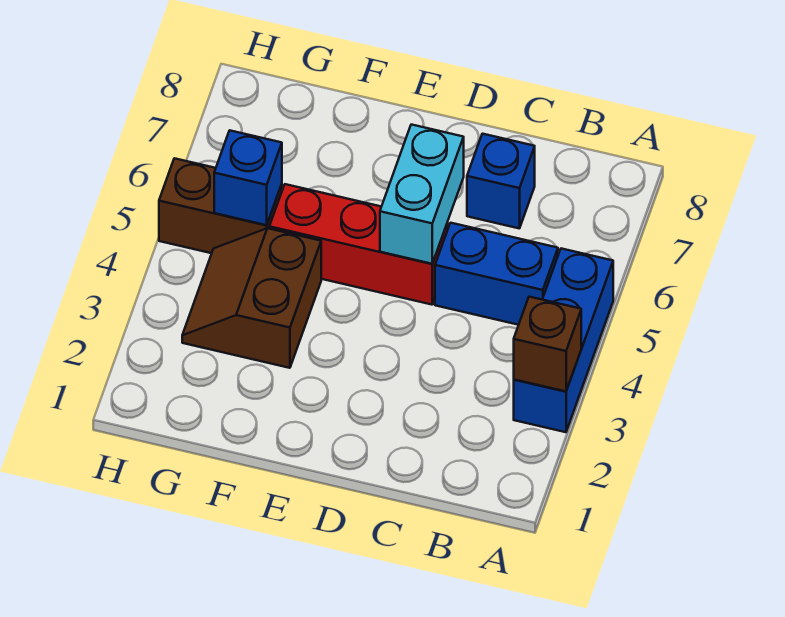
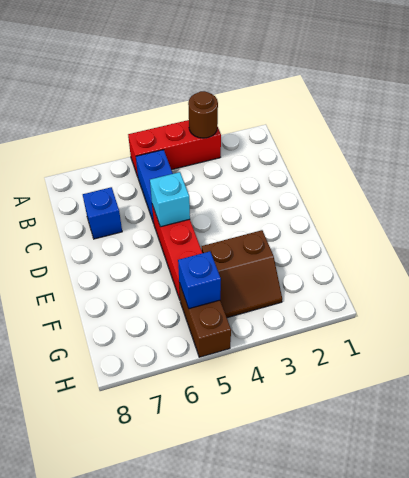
blue 1x3 brick [514,249,613,432] -> red 1x3 brick [128,120,221,176]
brown 1x1 brick [514,297,581,391] -> brown 1x1 round brick [188,91,218,138]
cyan 1x2 brick [380,125,464,264] -> cyan 1x1 brick [150,172,190,227]

